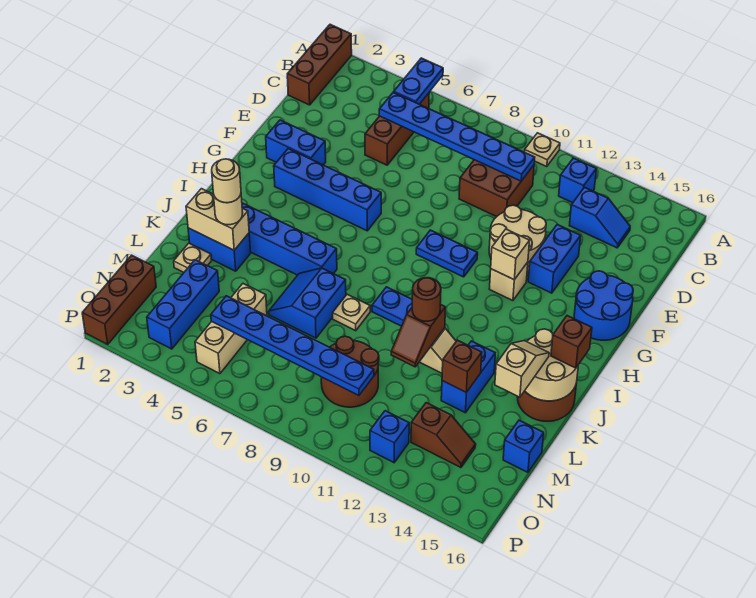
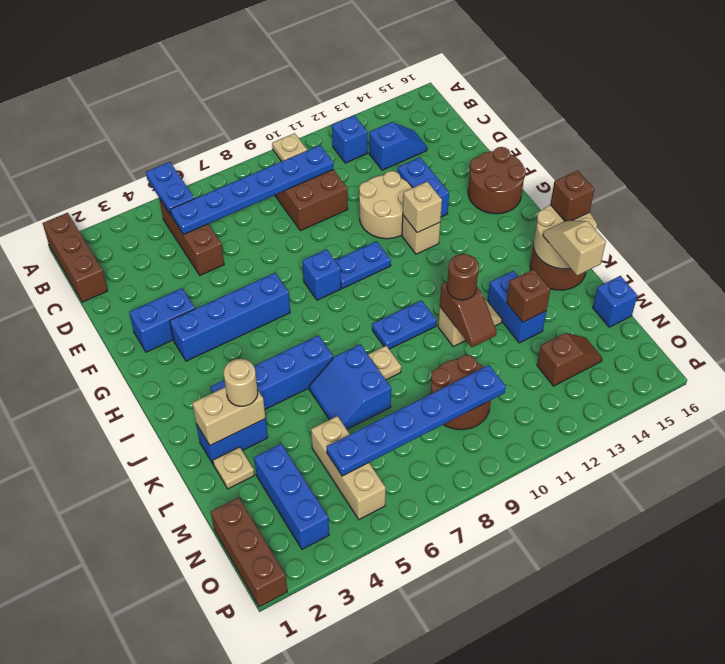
blue 2x2 round brick [574,271,633,340] -> brown 2x2 round brick [468,147,526,214]
tan 1x1 round brick [212,159,241,203] -> none
blue 1x1 brick [370,411,409,463] -> blue 1x1 brick moved to [302,249,341,300]

